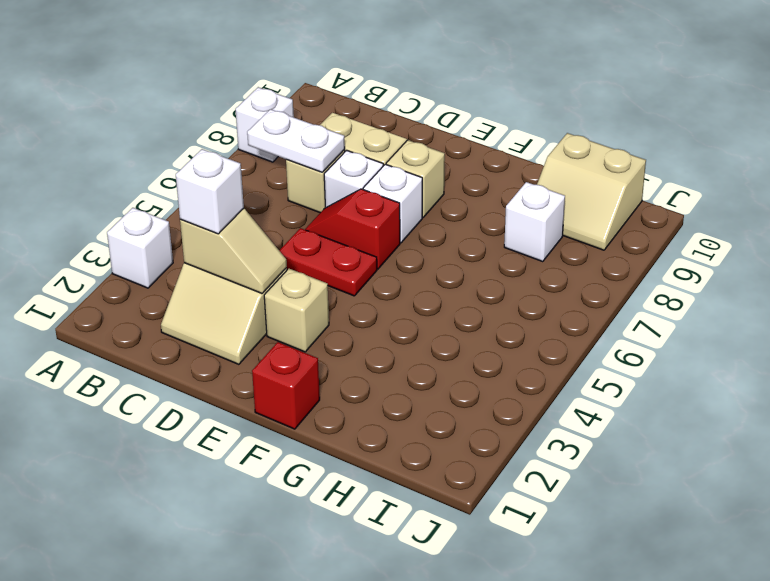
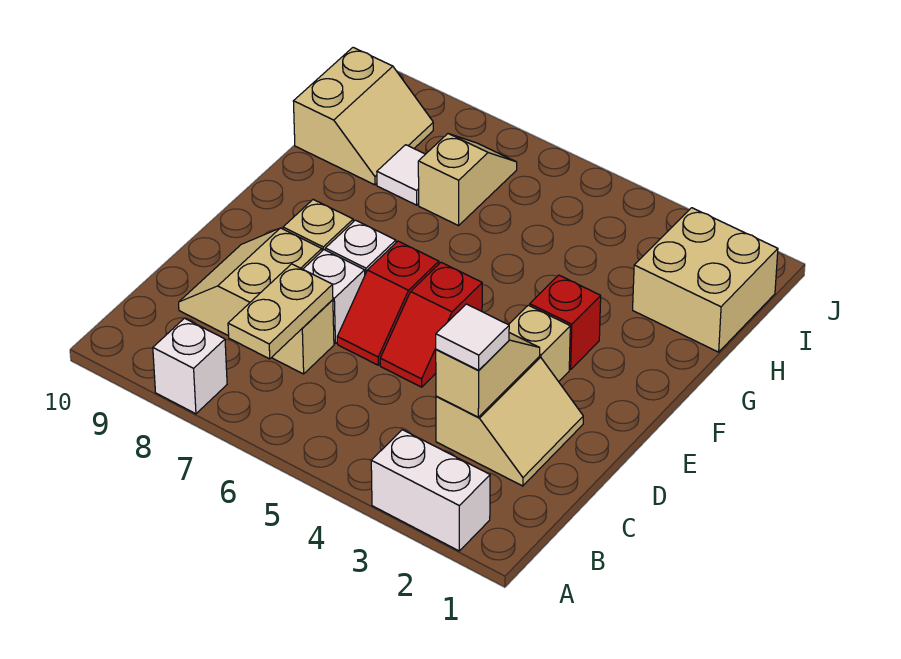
white 1x1 brick [107,208,173,288] -> white 1x2 brick [371,430,490,551]
white 1x2 plate [247,109,345,172] -> tan 1x2 plate [228,264,333,359]
white 1x1 brick [176,149,244,234] -> white 1x1 tile [436,304,509,370]
red 1x2 plate [279,228,377,296] -> red 1x2 slope [380,262,482,387]
red 1x1 brick [252,342,320,429] -> red 1x1 brick moved to [530,275,601,370]
none -> tan 2x2 brick [633,208,778,352]
none -> tan 1x2 slope [418,134,517,226]
white 1x1 brick [504,182,565,262] -> white 1x1 tile [377,145,425,205]

